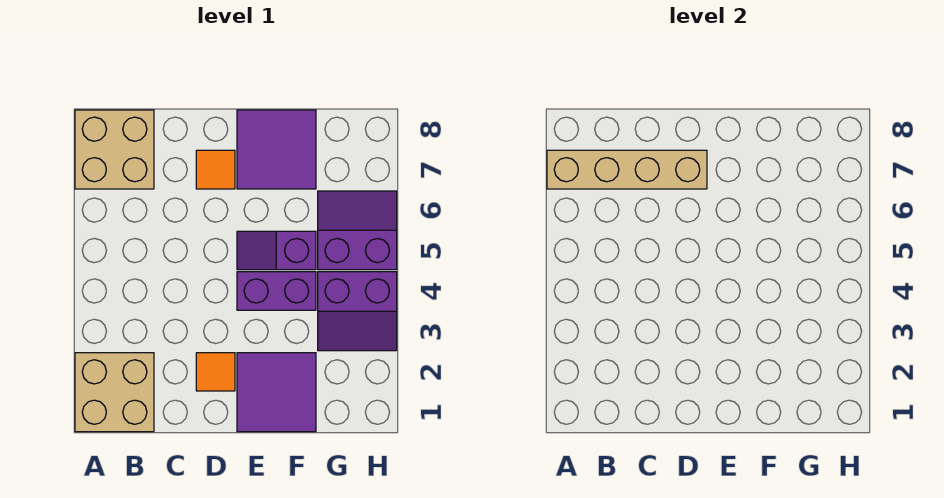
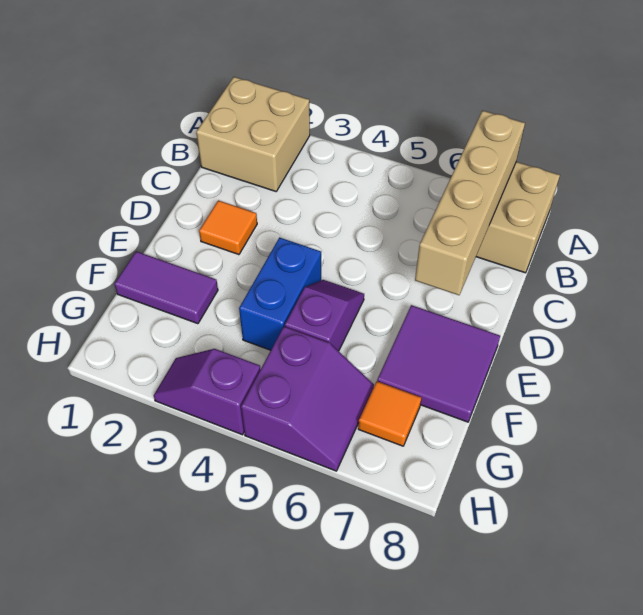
orange 1x1 tile [196,150,235,189] -> orange 1x1 tile moved to [358,381,421,446]
purple 2x2 tile [237,353,316,432] -> purple 1x2 tile [115,251,218,324]
purple 1x2 brick [237,272,316,310] -> blue 1x2 brick [239,238,321,350]
purple 2x2 slope [318,272,397,351] -> purple 1x2 slope [154,349,260,435]

